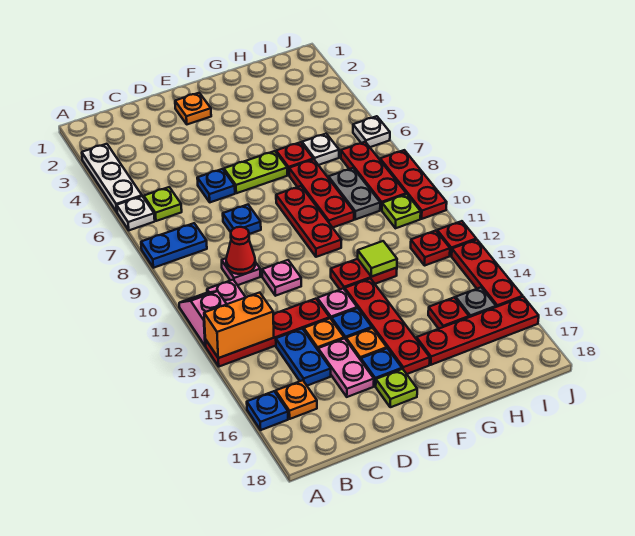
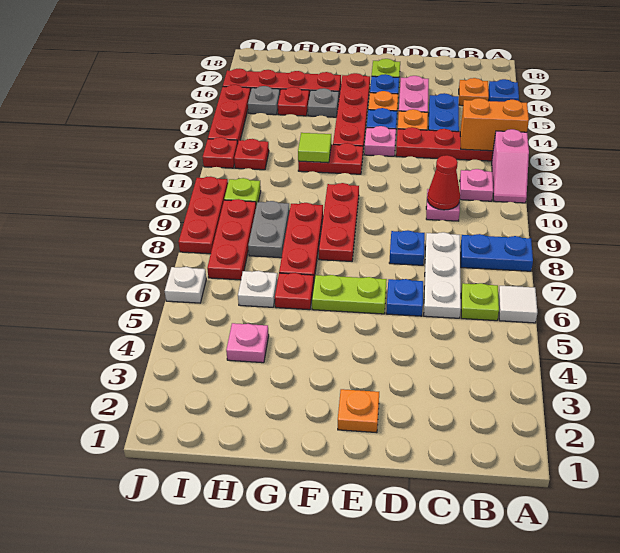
white 1x3 plate [82,144,142,212] -> white 1x3 plate moved to [424,232,461,318]
white 1x1 plate [117,196,155,230] -> white 1x1 tile [498,286,537,323]
pink 1x1 plate [262,260,301,296] -> pink 1x1 plate moved to [226,323,269,363]
none -> grey 1x1 plate [308,88,339,117]

